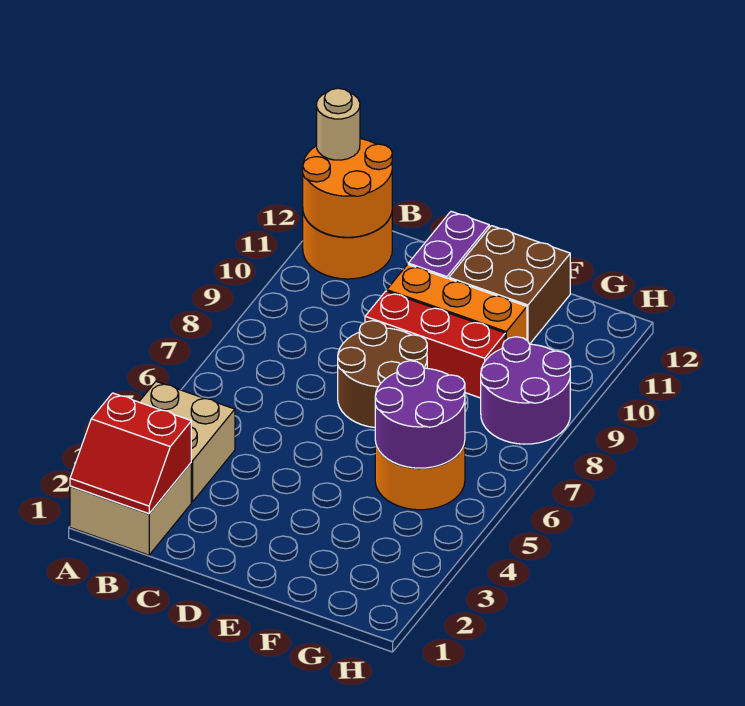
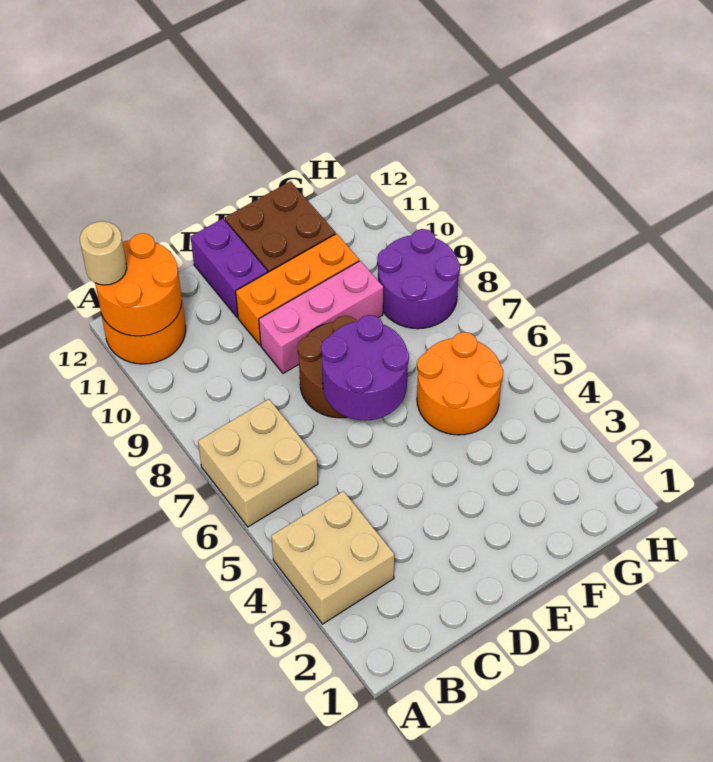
tan 2x2 brick [70,463,191,555] -> tan 2x2 brick moved to [198,399,318,527]
red 2x2 slope [70,393,191,514] -> none
red 1x3 brick [365,291,505,398] -> pink 1x3 brick [259,261,383,373]
purple 2x2 round brick [375,361,465,468] -> purple 2x2 round brick moved to [321,315,409,421]

